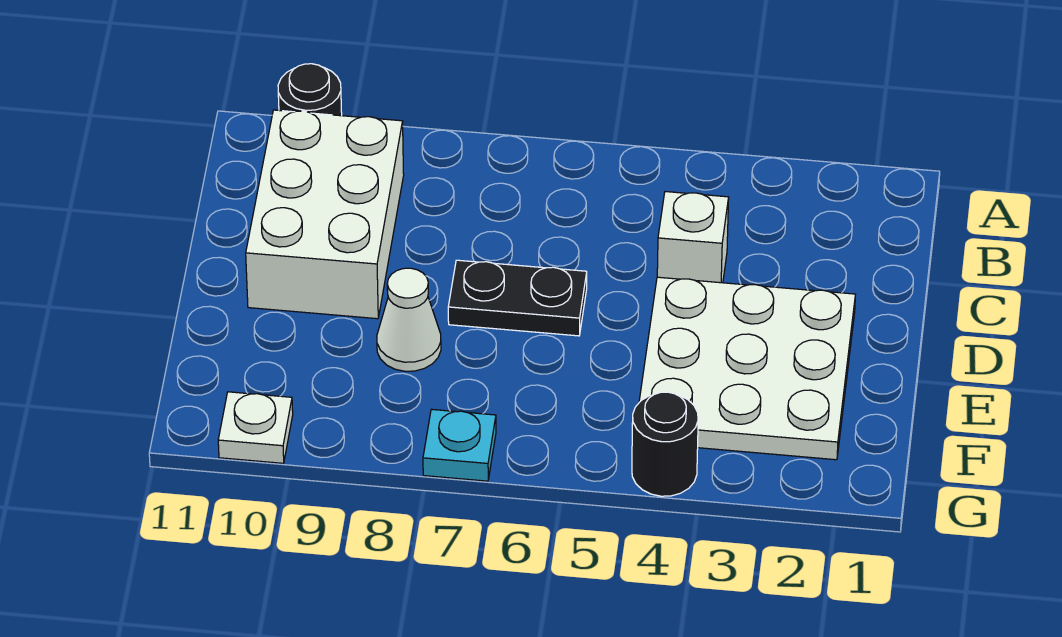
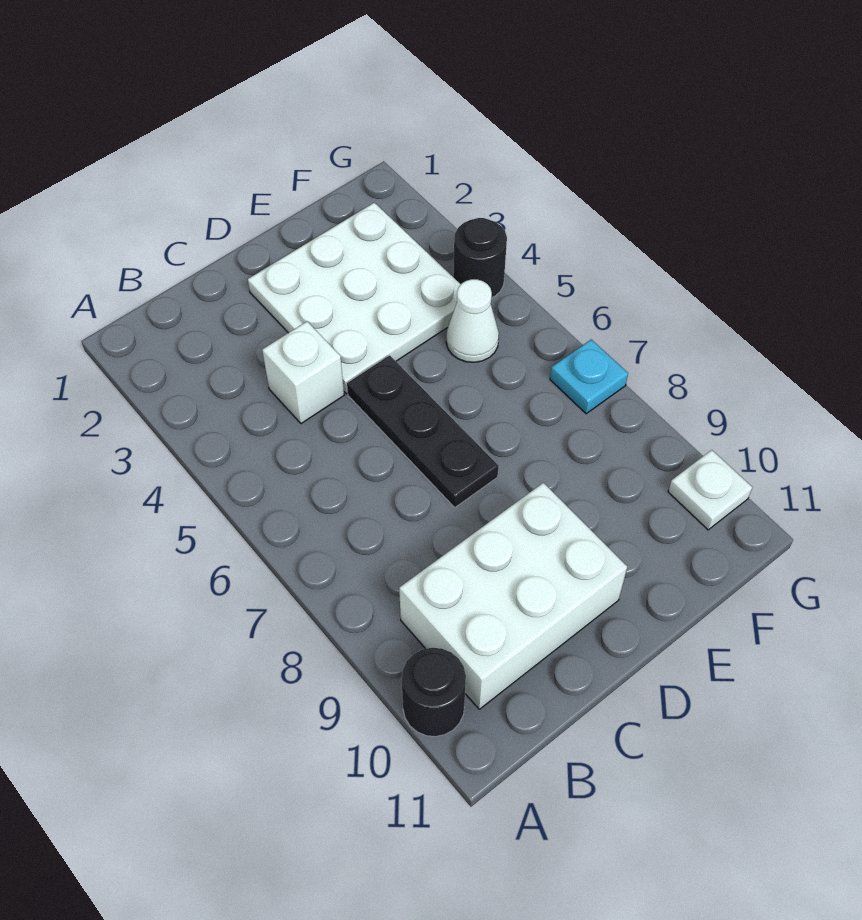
black 1x2 plate [448,260,587,336] -> black 1x3 plate [347,355,498,508]
white 1x1 cone [377,268,441,371] -> white 1x1 cone moved to [446,279,499,362]

